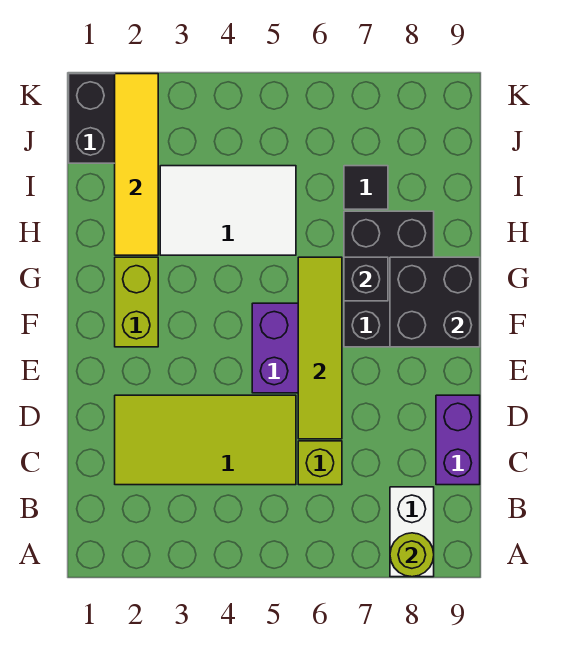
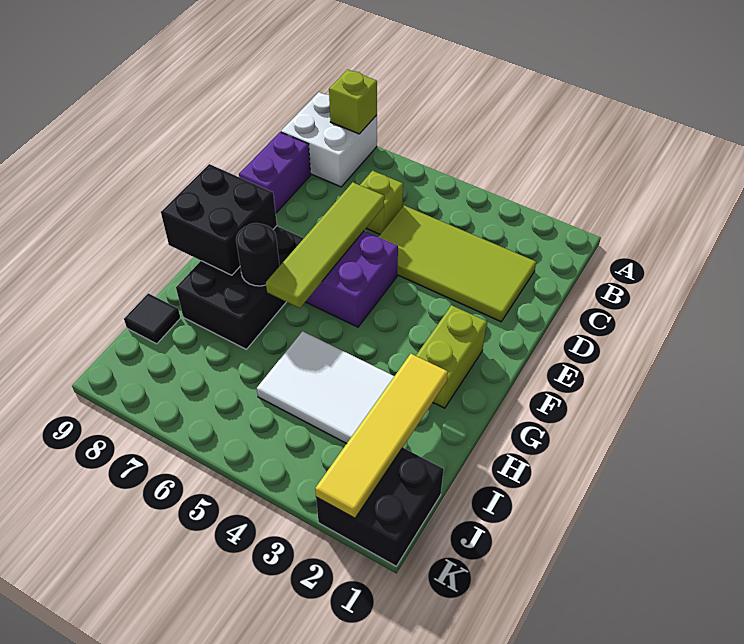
white 1x2 brick [390,487,434,577] -> white 2x2 brick [281,92,377,187]
lime 1x1 round brick [390,533,434,577] -> lime 1x1 brick [329,69,377,134]
black 1x1 brick [344,257,388,301] -> black 1x1 round brick [236,223,279,286]
black 1x1 tile [344,166,388,209] -> black 1x1 tile moved to [124,293,181,344]

